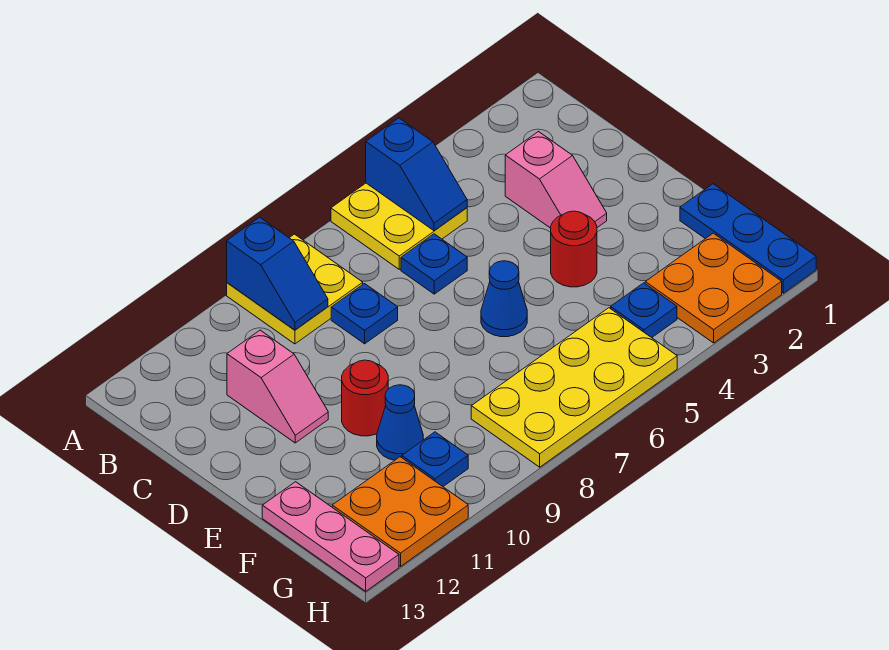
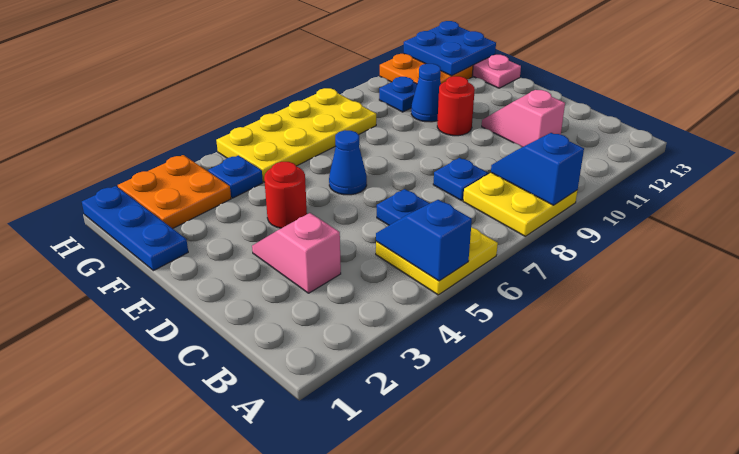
none -> blue 2x2 plate [404,21,496,76]

